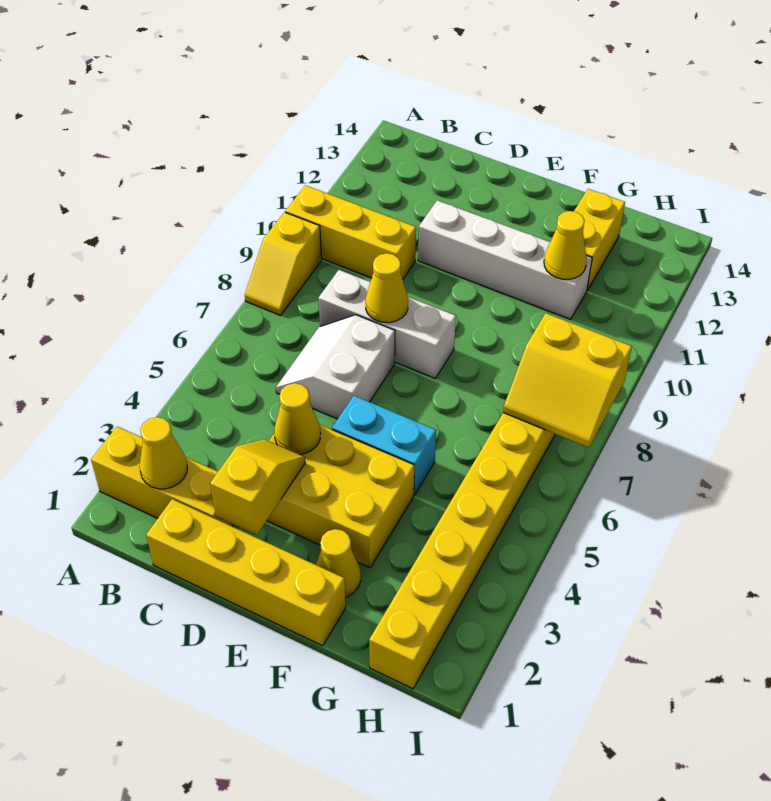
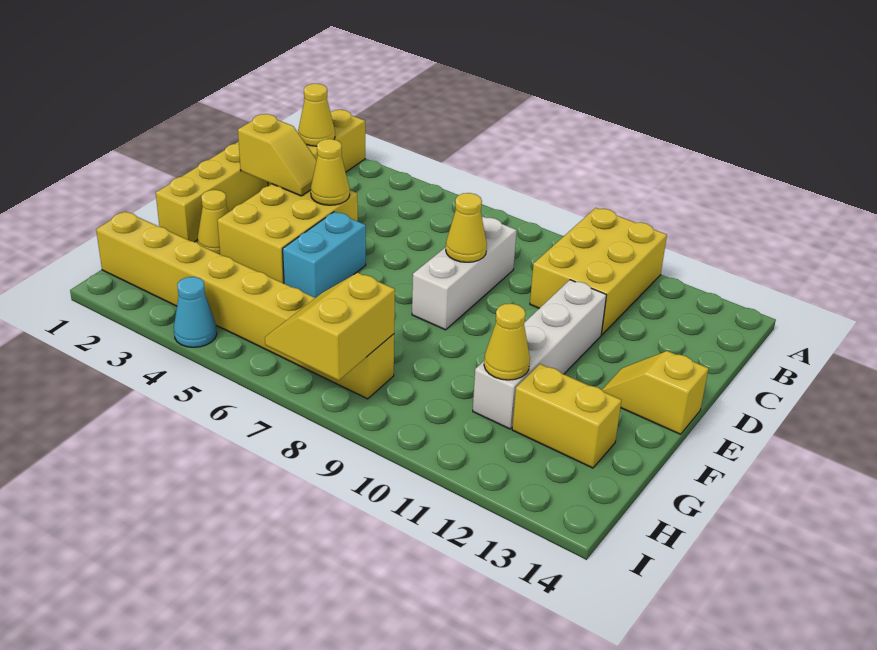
yellow 1x2 slope [245,212,322,315] -> yellow 1x2 slope moved to [602,351,709,434]
yellow 1x3 brick [285,185,416,280] -> yellow 2x3 brick [530,208,667,335]
white 2x2 slope [276,315,395,419] -> none
none -> cyan 1x1 cone [174,277,217,347]

